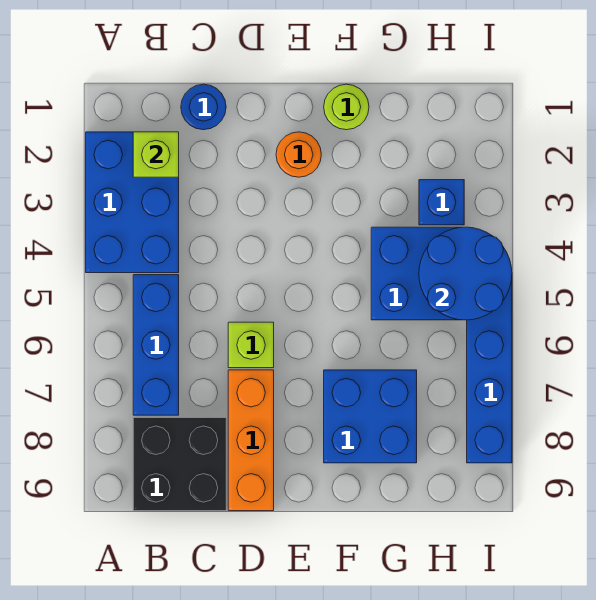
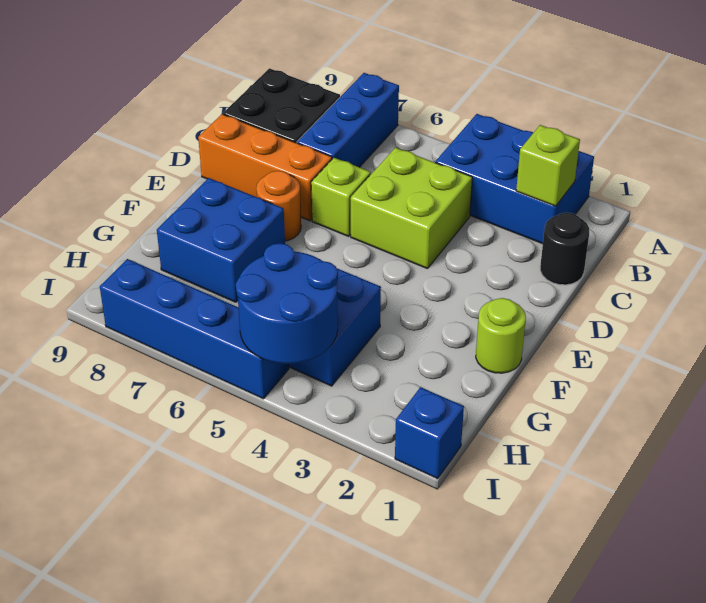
blue 1x3 brick [133,275,179,415] -> blue 1x3 brick turned to [297,73,399,167]
blue 1x1 round brick [181,84,226,130] -> black 1x1 round brick [540,213,589,285]
none -> lime 2x2 brick [351,148,472,269]
orange 1x1 round brick [276,132,321,177] -> orange 1x1 round brick moved to [256,171,301,241]
blue 1x1 brick [419,180,464,225] -> blue 1x1 brick moved to [395,387,464,479]

